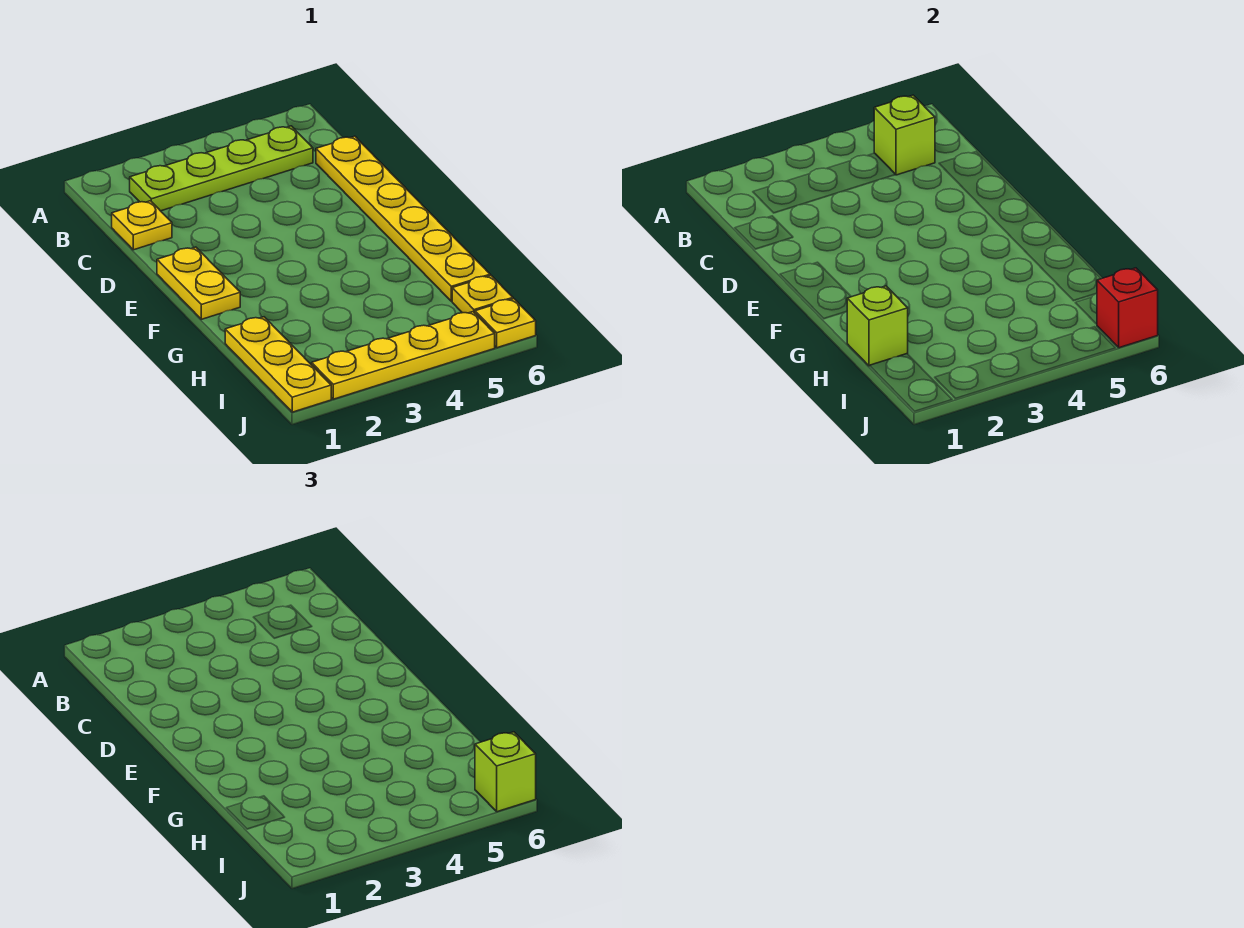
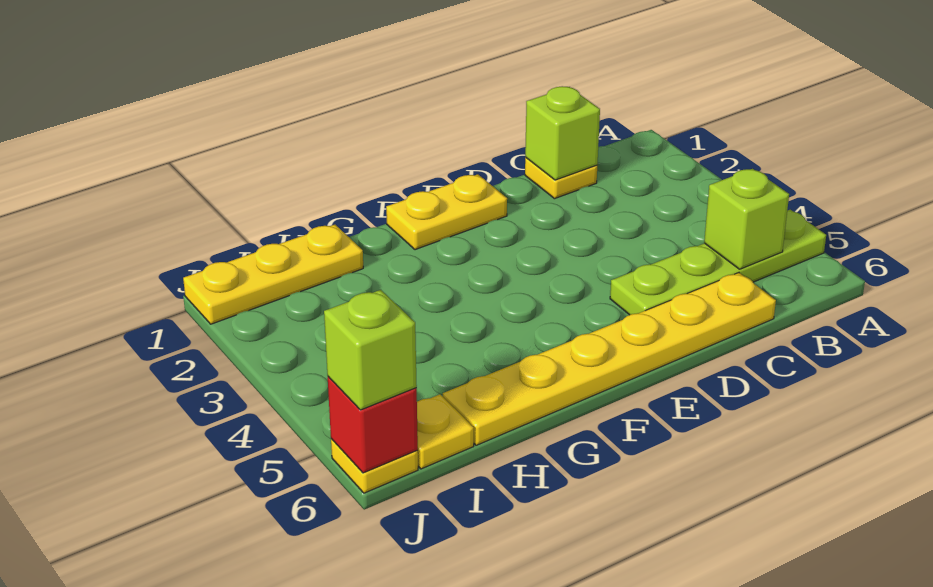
lime 1x4 plate [130,126,313,211] -> lime 1x4 plate turned to [610,210,826,315]
lime 1x1 brick [847,286,908,366] -> lime 1x1 brick moved to [525,86,600,180]
yellow 1x4 plate [312,312,495,399] -> none

